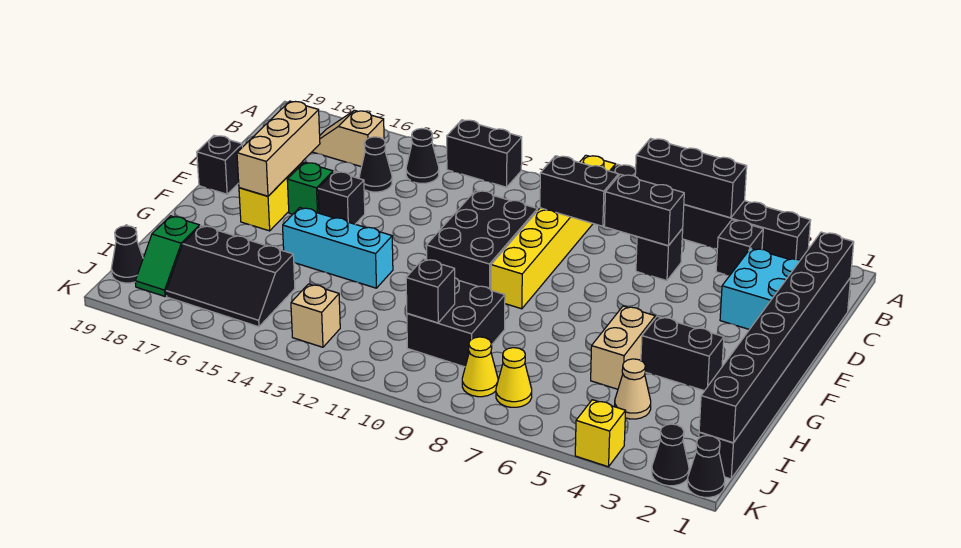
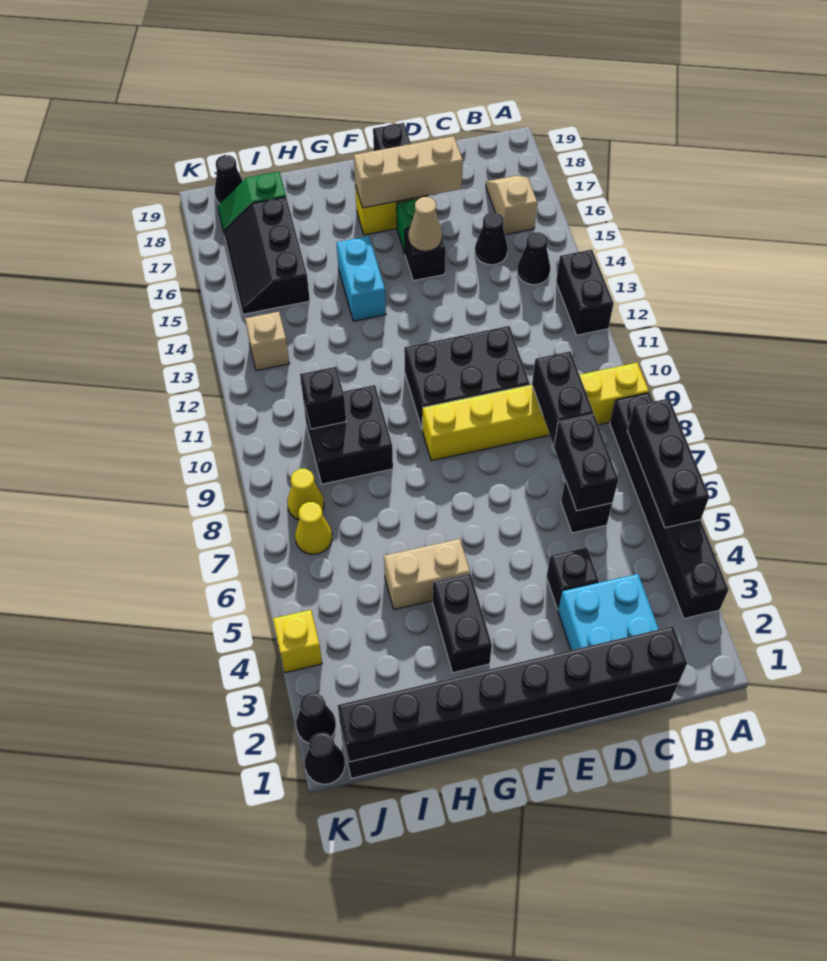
black 1x1 brick [716,220,763,275] -> black 1x1 brick moved to [547,547,599,609]
cyan 1x3 brick [283,208,393,288] -> cyan 1x2 brick [337,236,386,321]
tan 1x1 cone [615,359,651,419] -> tan 1x1 cone moved to [409,197,442,251]

